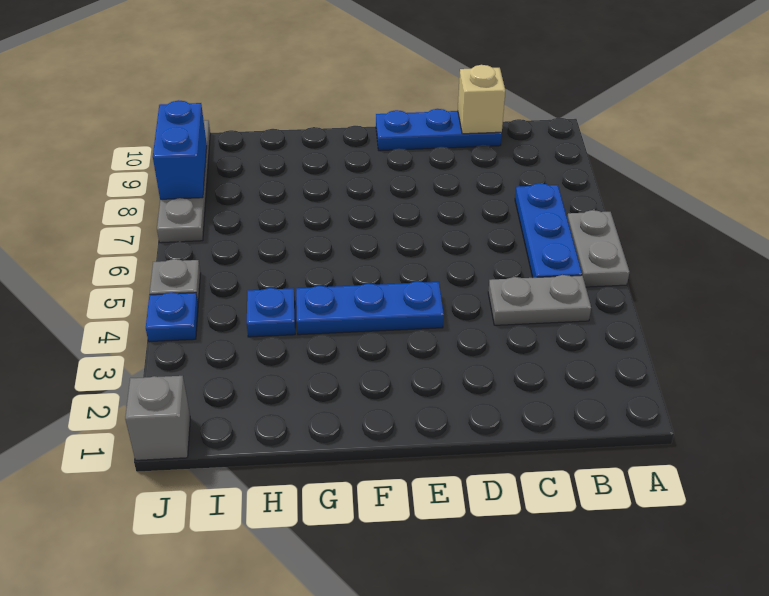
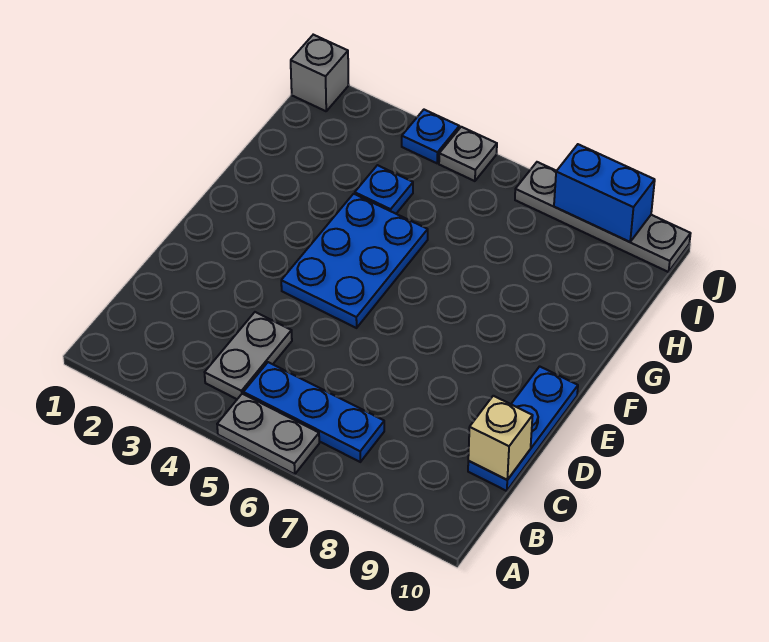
blue 1x3 plate [296,281,444,335] -> blue 2x3 plate [281,194,428,328]

